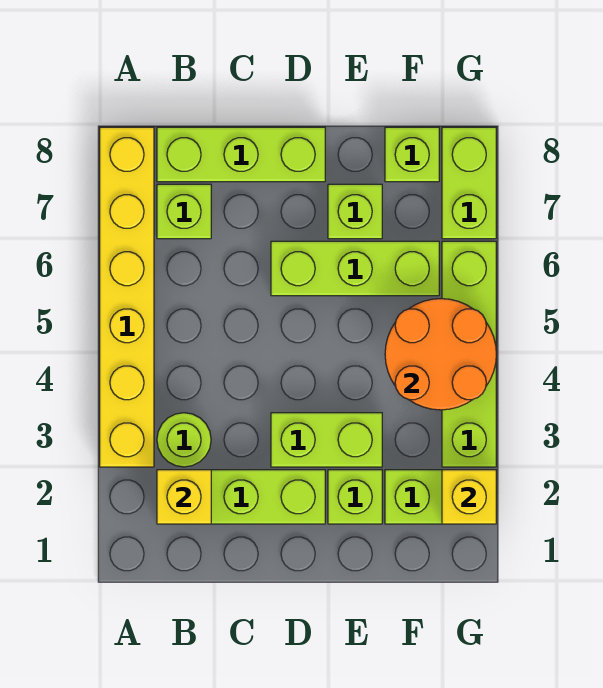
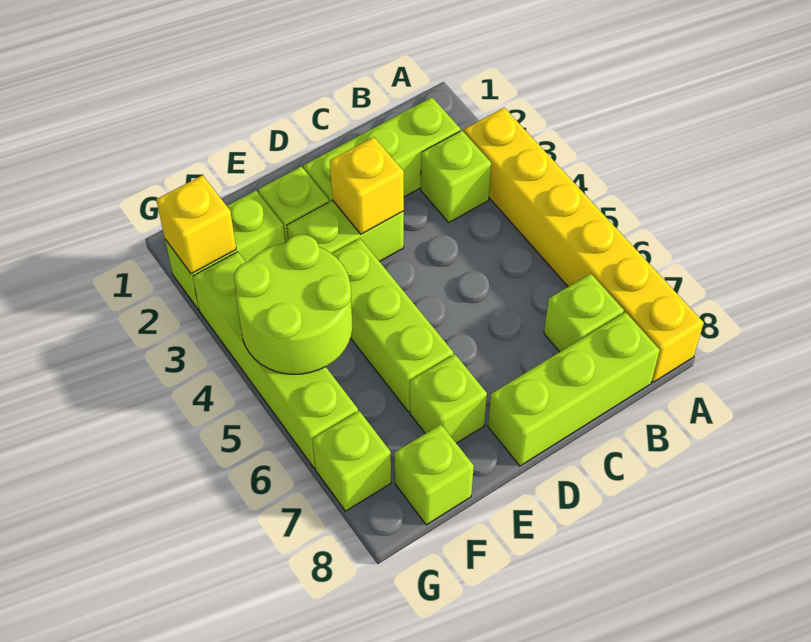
yellow 1x1 brick [157,470,211,524] -> yellow 1x1 brick moved to [330,137,404,234]
lime 1x1 round brick [157,413,211,467] -> lime 1x1 brick [421,131,491,222]
lime 1x3 brick [271,241,439,296] -> lime 1x3 brick turned to [332,238,453,412]
orange 2x2 round brick [385,299,496,410] -> lime 2x2 round brick [234,235,352,374]
lime 1x2 brick [442,127,496,239] -> lime 1x1 brick [312,411,391,511]

